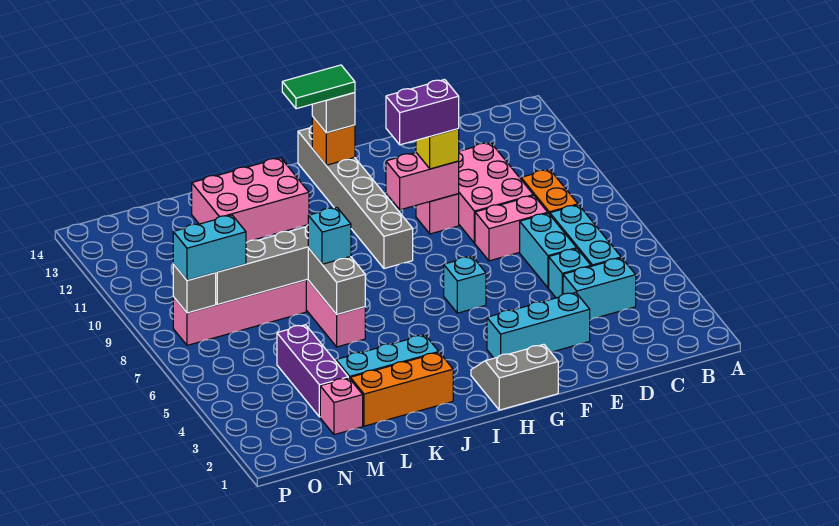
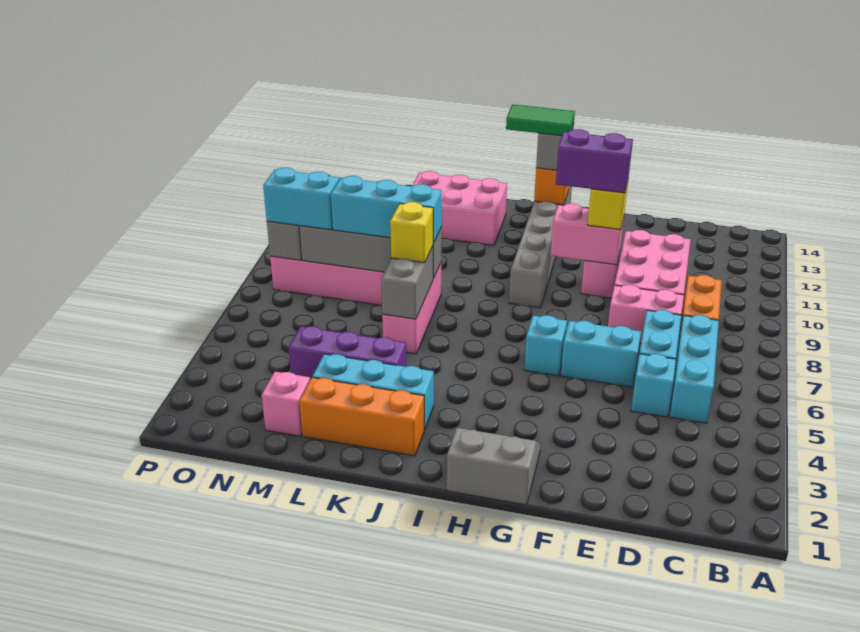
cyan 1x2 brick [563,258,636,320] -> cyan 1x2 brick moved to [561,321,641,387]
cyan 1x3 brick [487,293,590,358] -> cyan 1x3 brick moved to [331,176,442,243]
cyan 1x1 brick [308,207,351,264] -> yellow 1x1 brick [390,202,434,263]
purple 1x3 brick [277,325,348,417] -> purple 1x3 brick turned to [289,326,406,380]

